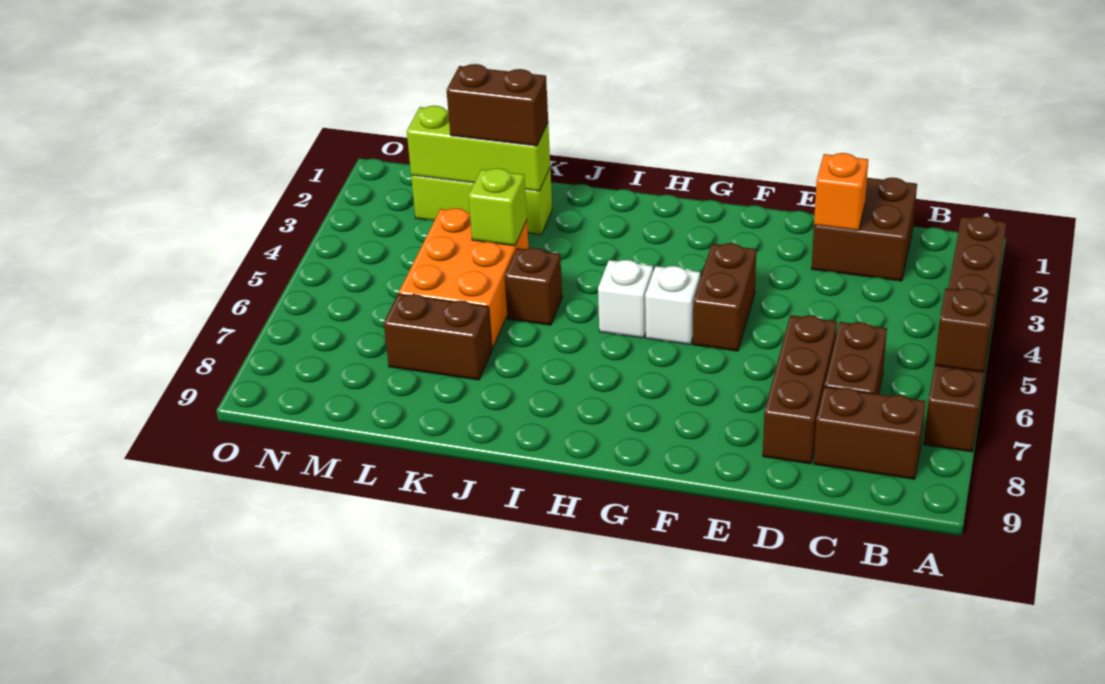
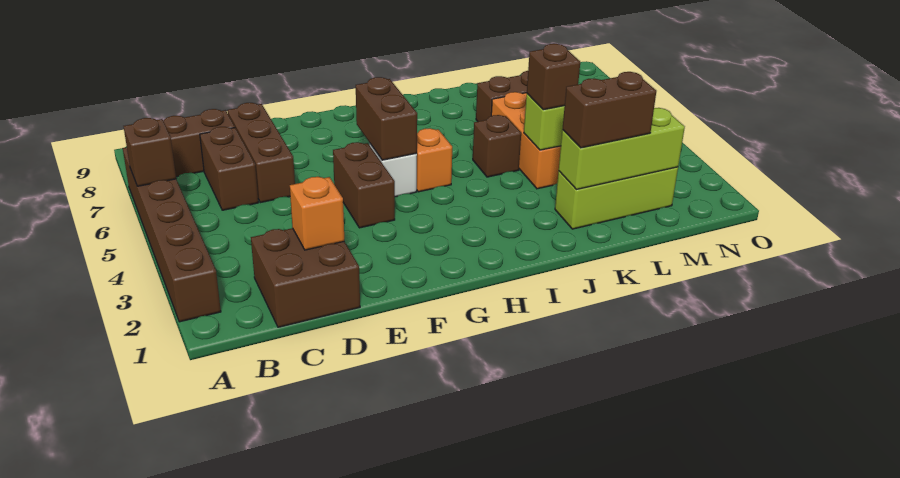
none -> brown 1x2 brick [356,77,417,160]
white 1x1 brick [598,260,653,338] -> orange 1x1 brick [417,128,452,192]
none -> brown 1x1 brick [527,44,580,110]

